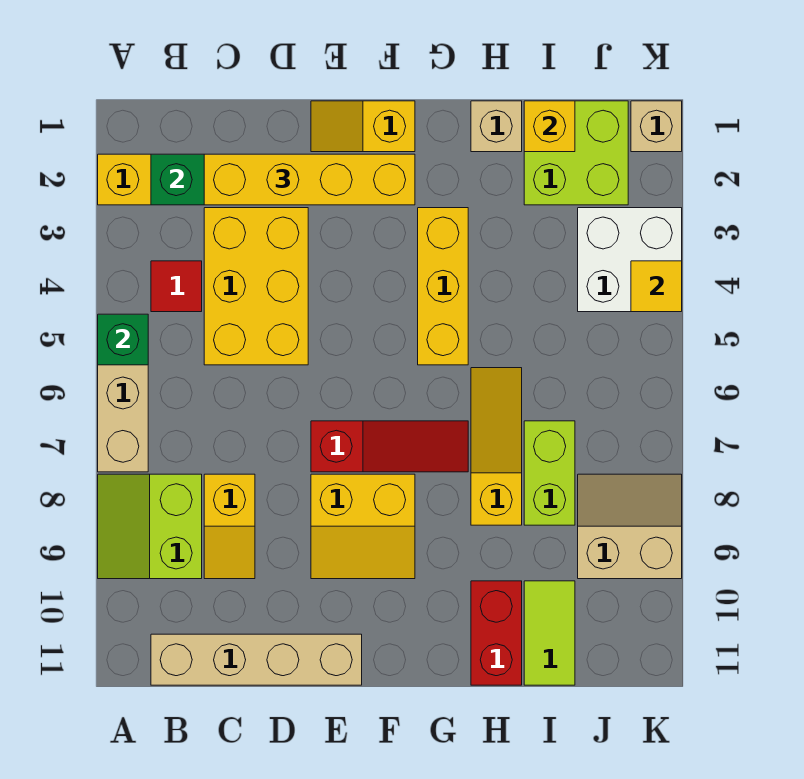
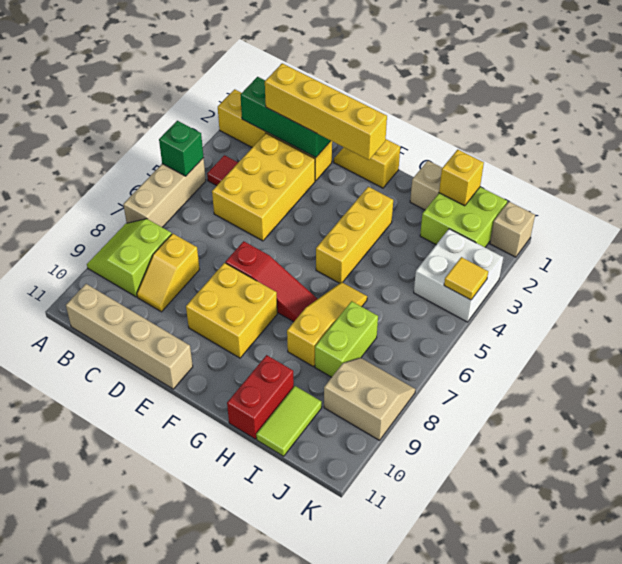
yellow 2x2 slope [311,474,415,579] -> yellow 2x2 brick [186,263,277,358]

